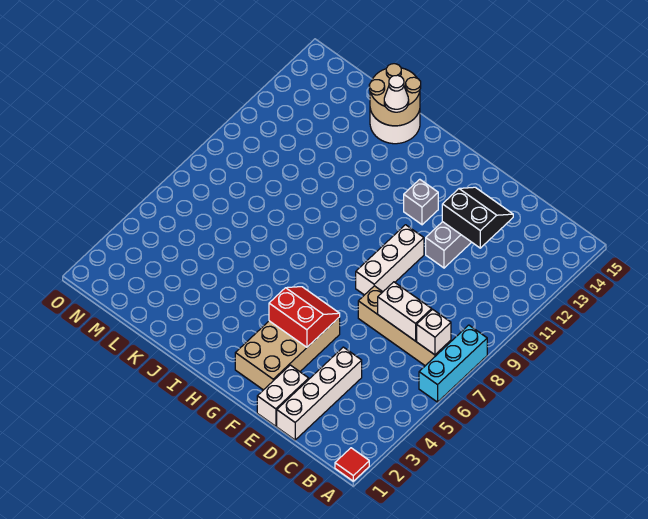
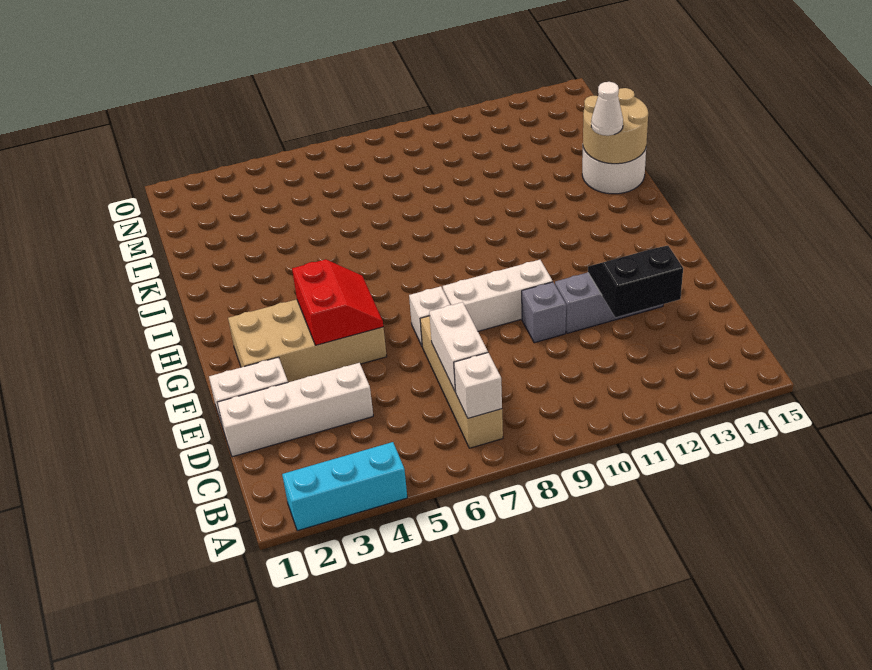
red 1x1 tile [335,448,369,481] -> none
cyan 1x3 brick [419,325,487,402] -> cyan 1x3 brick moved to [282,442,407,531]
black 2x2 slope [442,187,513,248] -> black 2x2 slope turned to [588,246,683,317]
none -> white 1x1 brick [409,286,450,346]
grey 1x1 brick [404,179,438,225] -> grey 1x1 brick moved to [522,282,566,343]

